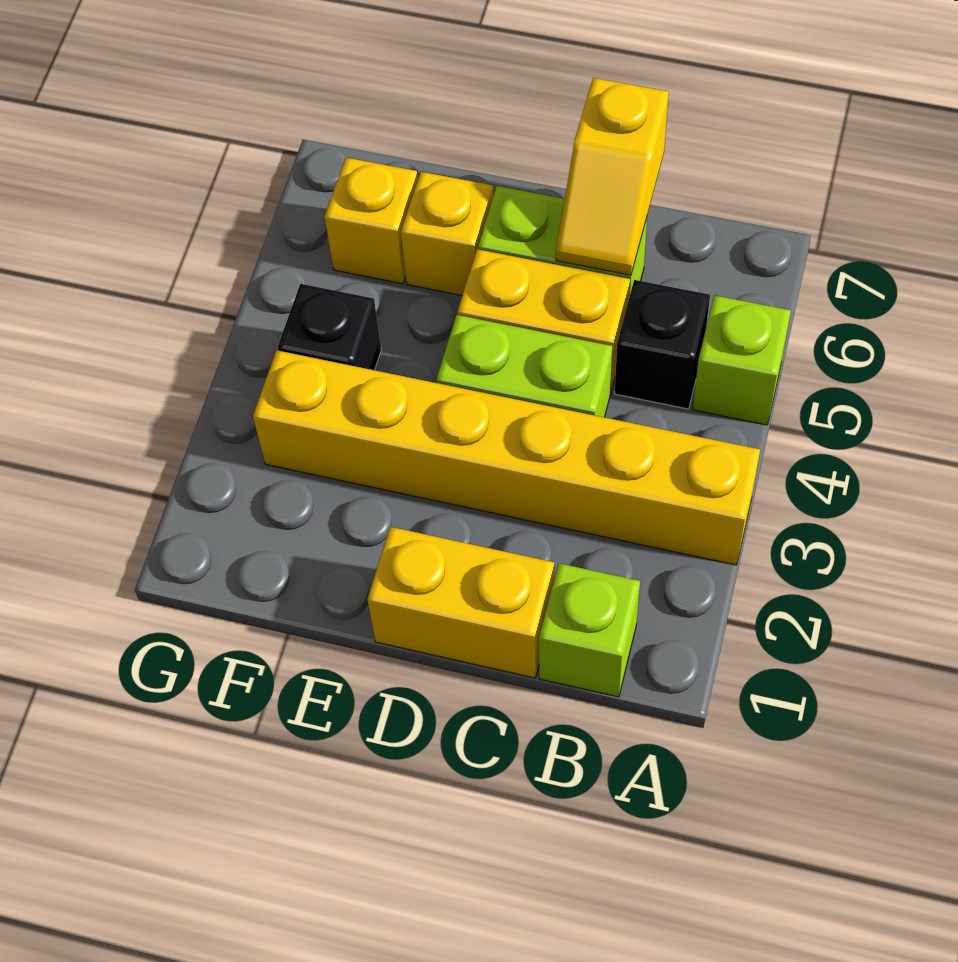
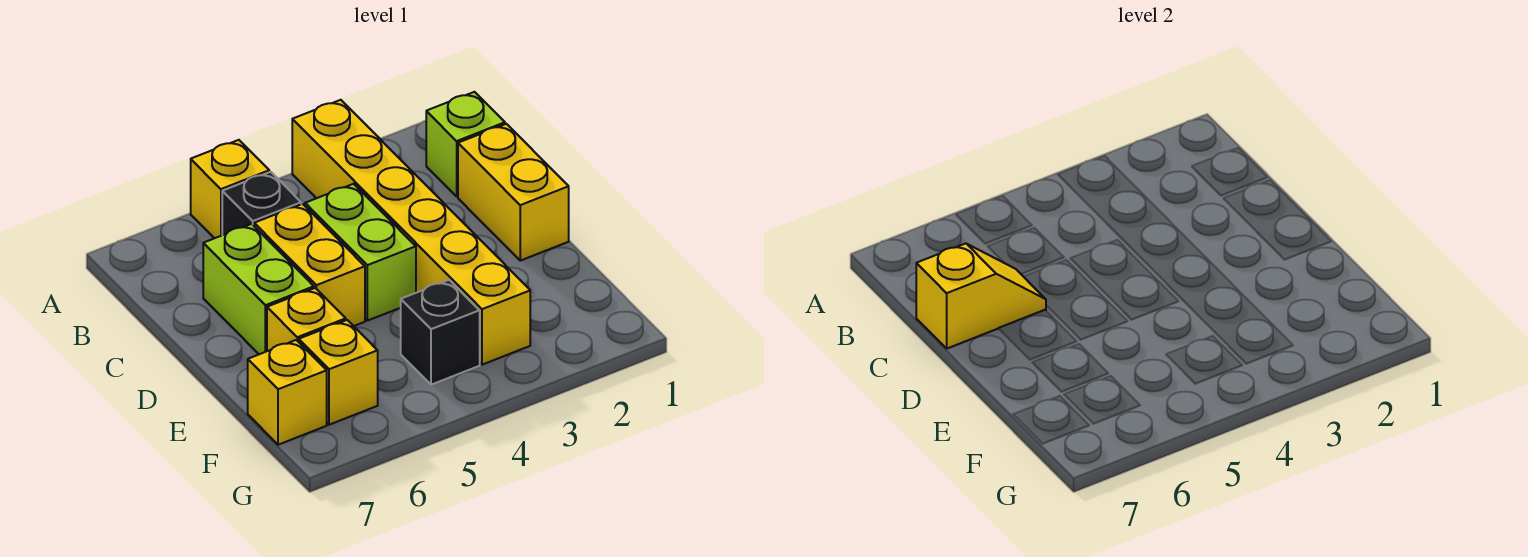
lime 1x1 brick [693,295,791,425] -> yellow 1x1 brick [191,140,269,238]
none -> yellow 1x1 brick [248,340,327,445]

